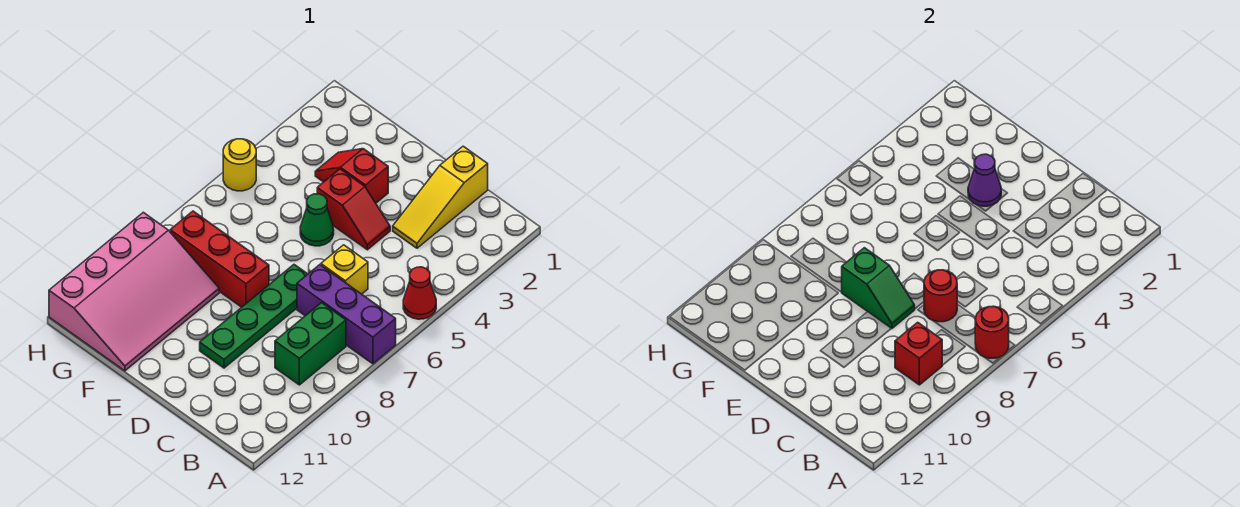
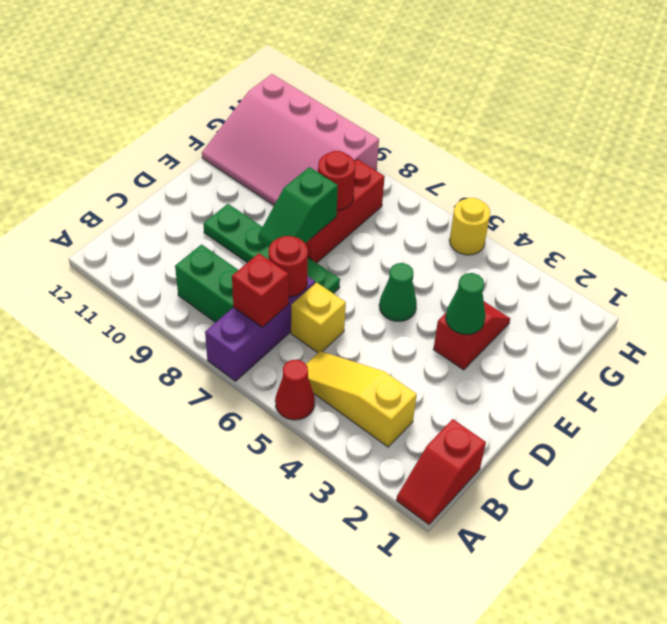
red 1x1 round brick [975,306,1009,358] -> red 1x1 round brick moved to [318,151,355,210]
red 1x1 brick [895,322,942,385] -> red 1x1 brick moved to [232,253,289,327]
yellow 1x3 slope [393,146,488,248] -> yellow 1x3 slope moved to [306,351,417,447]
red 1x2 slope [317,169,390,250] -> red 1x2 slope moved to [396,419,486,524]
purple 1x1 cone [968,154,1001,206] -> green 1x1 cone [446,273,486,334]

